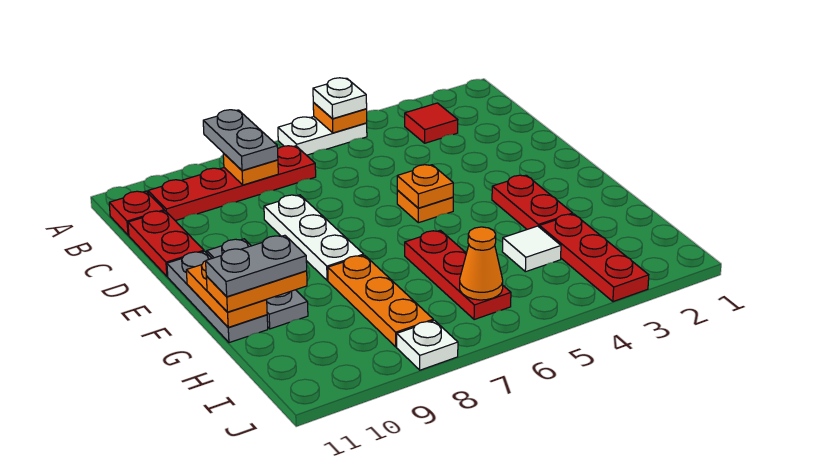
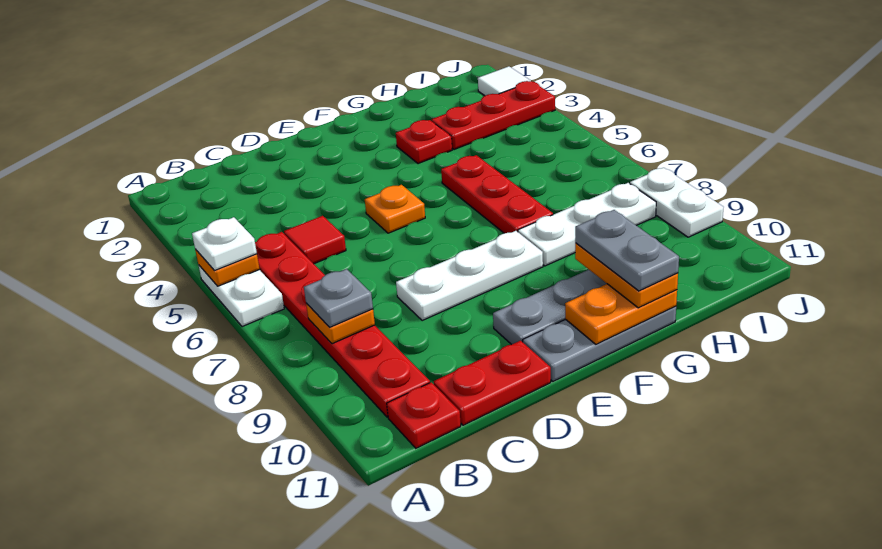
grey 1x2 plate [203,110,278,170] -> grey 1x1 plate [304,269,373,327]
red 1x1 tile [405,103,458,143] -> red 1x1 tile moved to [284,216,346,264]
red 1x4 plate [148,146,316,221] -> red 1x6 plate [255,232,430,417]
orange 1x1 plate [397,165,453,208] -> none
red 1x2 plate [492,175,573,229] -> red 1x1 plate [396,120,452,164]
red 1x3 plate [405,230,511,320] -> red 1x3 plate turned to [441,155,553,233]
orange 1x3 plate [328,255,433,347] -> white 1x3 plate [518,183,656,266]
white 1x1 tile [502,226,561,272] -> white 1x1 tile moved to [478,66,531,96]
orange 1x1 cone [460,227,503,300] -> none
white 1x1 plate [397,320,458,370] -> white 1x2 plate [630,168,724,237]

